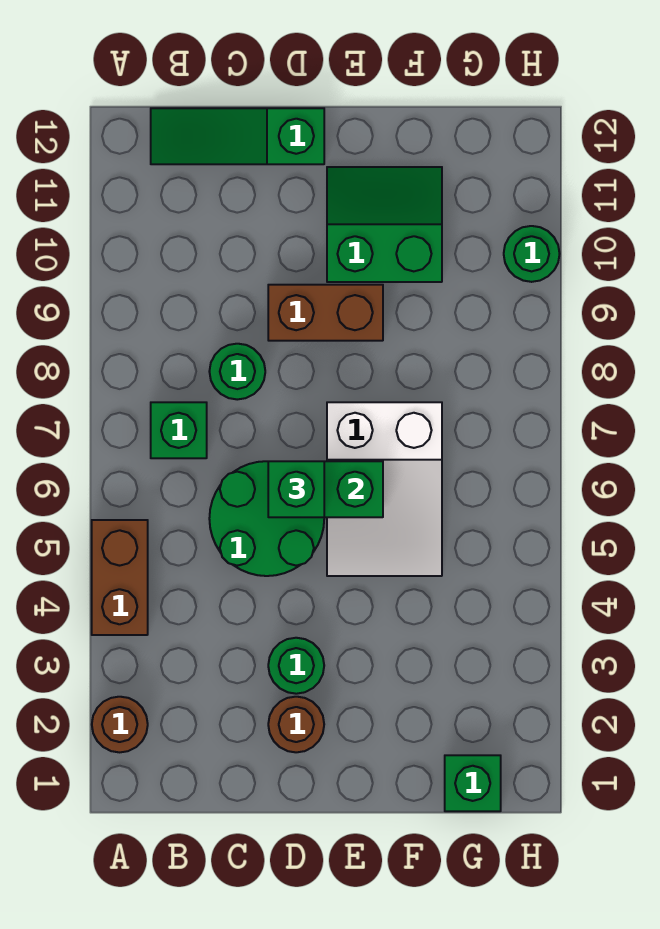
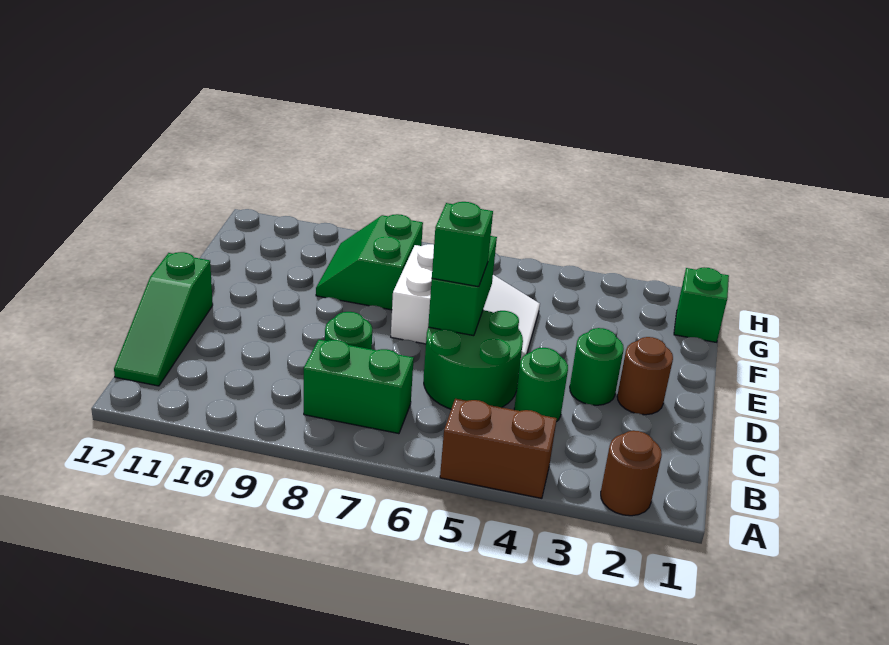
green 1x1 brick [151,402,207,458] -> green 1x2 brick [304,339,414,434]
brown 1x2 brick [268,285,383,341] -> none
green 2x2 slope [327,167,442,282] -> green 2x2 slope moved to [316,214,423,310]
green 1x1 round brick [504,226,560,282] -> green 1x1 round brick moved to [514,348,568,422]

